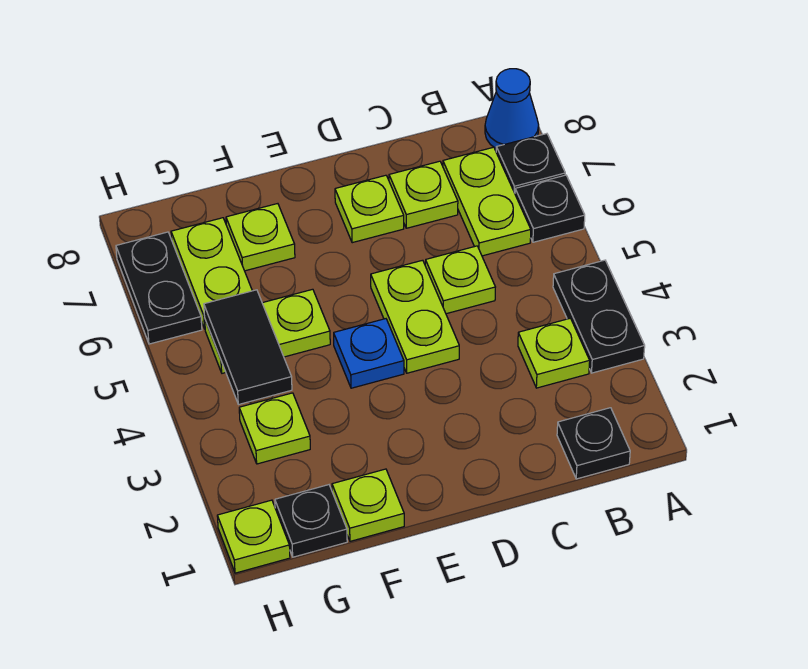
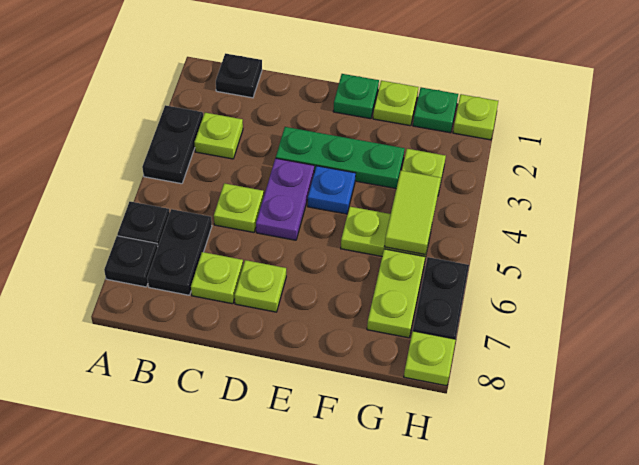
blue 1x1 cone [485,69,539,148] -> none
lime 1x2 plate [443,147,531,256] -> black 1x2 plate [147,209,212,295]
none -> green 1x3 plate [276,127,405,189]
lime 1x2 plate [371,260,459,373] -> purple 1x2 plate [256,158,314,240]
none -> green 1x1 plate [333,74,379,119]
lime 1x1 plate [226,204,295,271] -> lime 1x1 plate moved to [404,331,456,386]
black 1x1 plate [275,485,347,557] -> green 1x1 plate [413,87,458,133]
black 1x2 tile [204,290,292,405] -> lime 1x2 tile [384,170,441,255]

